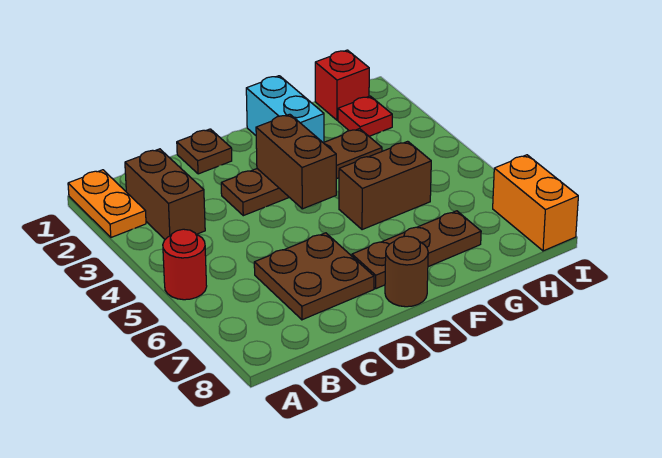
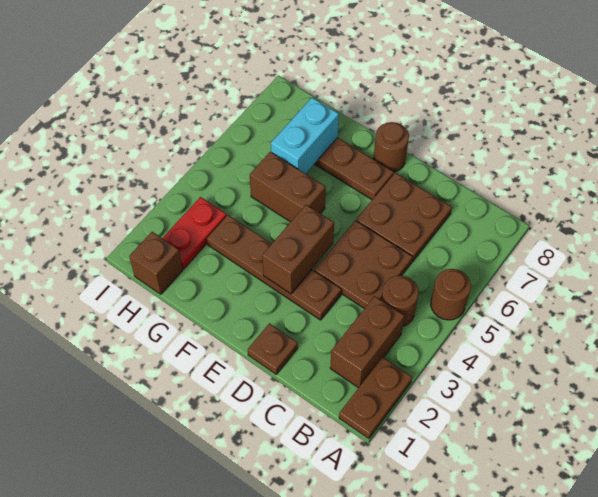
orange 1x2 plate [68,170,146,237] -> brown 1x2 plate [339,357,412,439]
red 1x1 round brick [163,229,207,300] -> brown 1x1 round brick [431,269,471,320]
none -> brown 1x1 round brick [382,276,419,326]
none -> brown 2x2 plate [314,220,413,309]
cyan 1x2 brick [246,76,324,143] -> cyan 1x2 brick moved to [271,98,339,174]
red 1x1 brick [315,50,369,120] -> brown 1x1 brick [129,232,183,294]
red 1x1 plate [338,96,392,136] -> red 1x2 plate [162,197,227,269]
orange 1x2 brick [493,155,578,251] -> none

